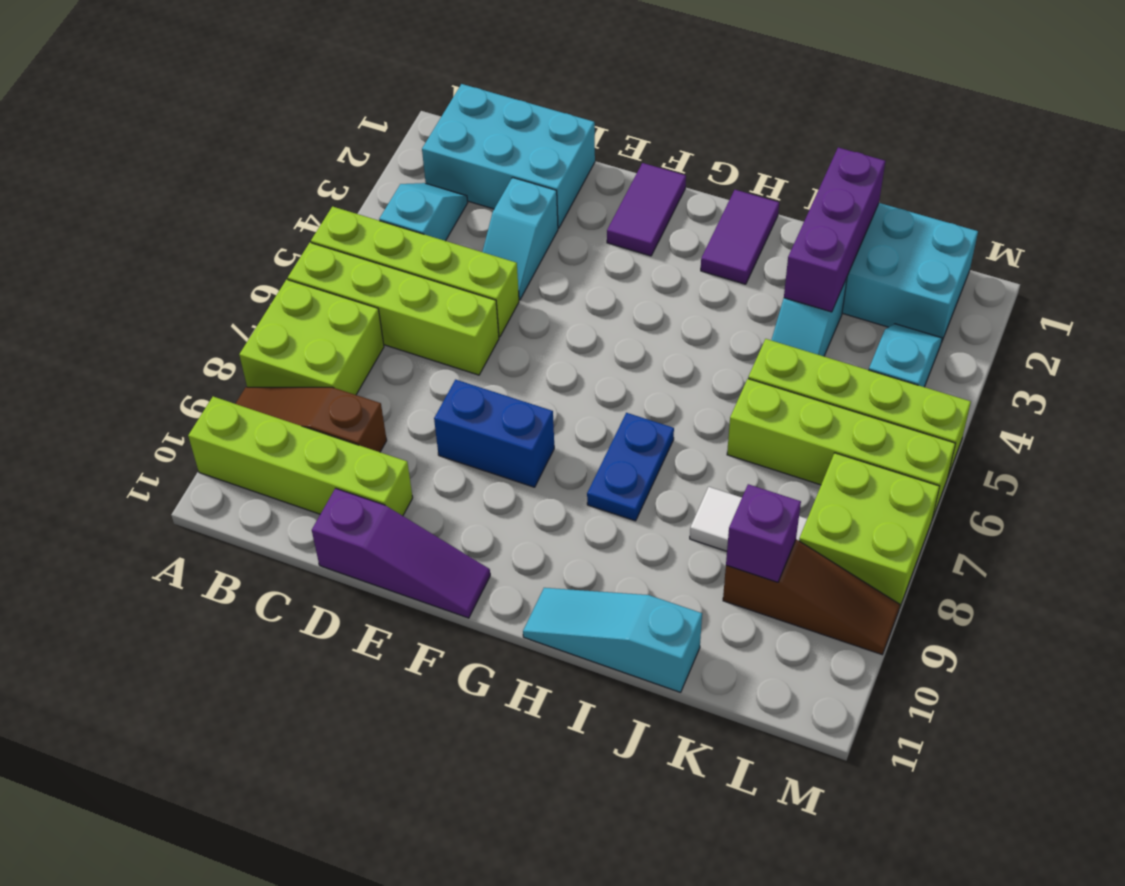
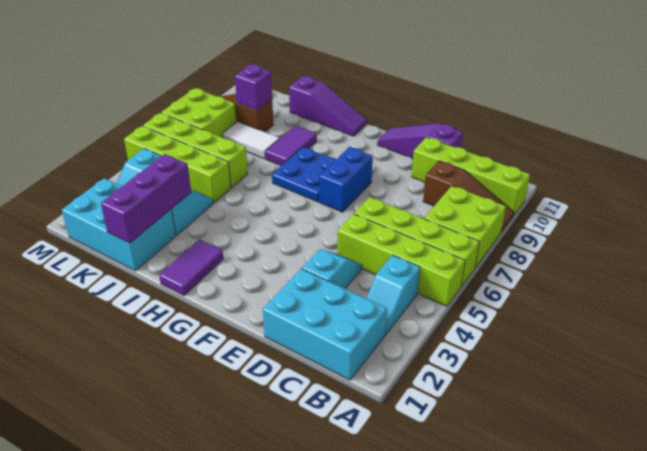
blue 1x2 brick [434,380,554,487] -> blue 1x2 brick turned to [319,147,373,212]
purple 1x2 tile [607,163,686,256] -> purple 1x2 tile moved to [266,125,317,166]
blue 1x2 plate [587,413,674,521] -> blue 2x2 plate [272,147,336,202]
cyan 1x3 slope [523,588,702,692] -> purple 1x3 slope [289,76,367,136]

